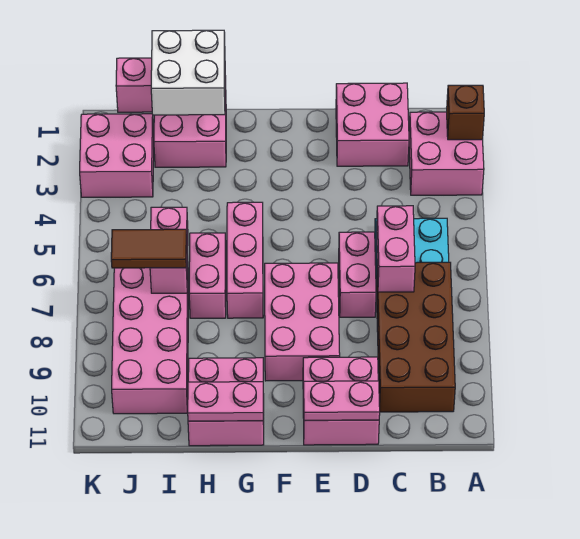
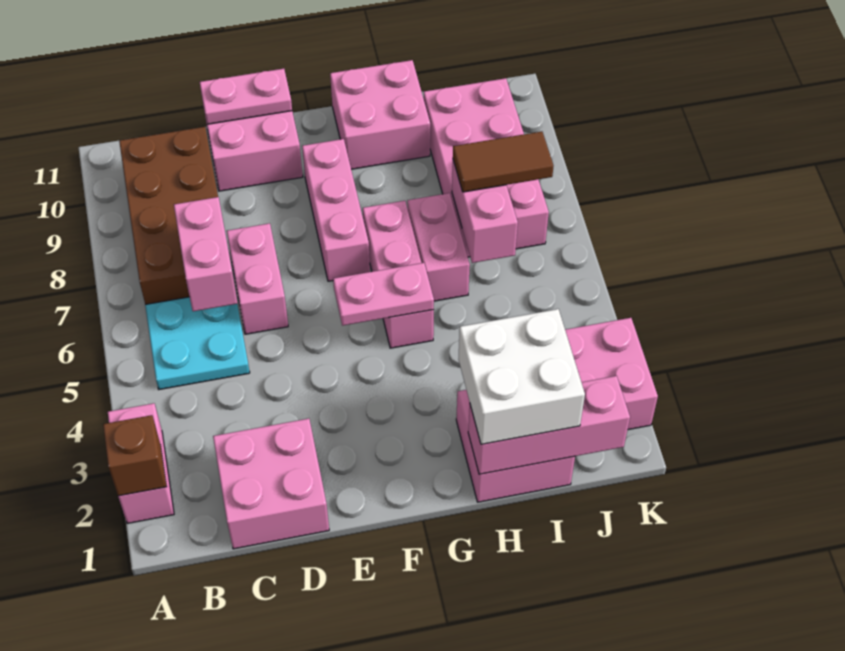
pink 2x2 brick [409,112,484,195] -> pink 1x2 brick [108,403,174,523]
pink 2x3 brick [265,263,340,381] -> pink 1x3 brick [302,139,370,281]
pink 1x2 plate [188,382,263,421] -> pink 1x2 plate moved to [333,263,434,326]

